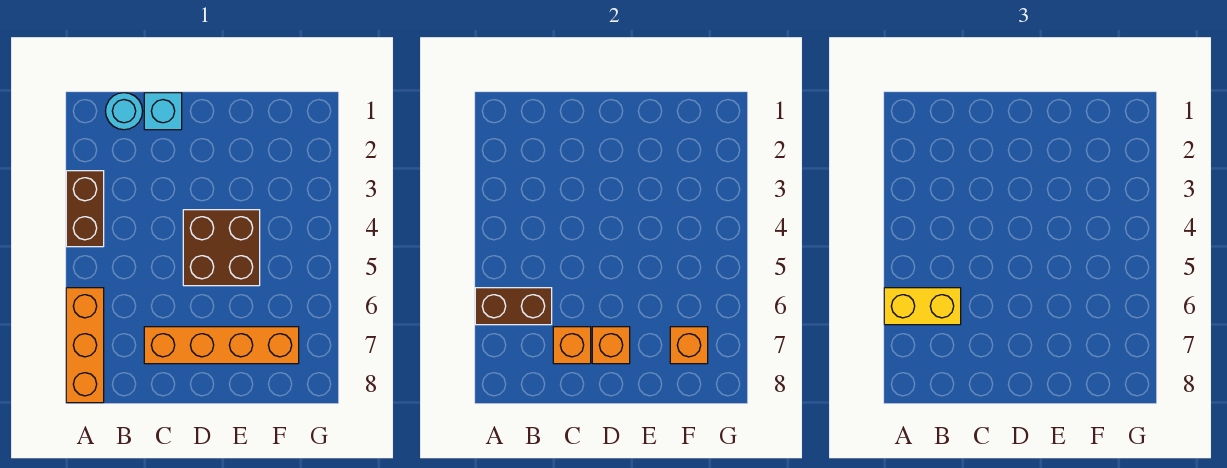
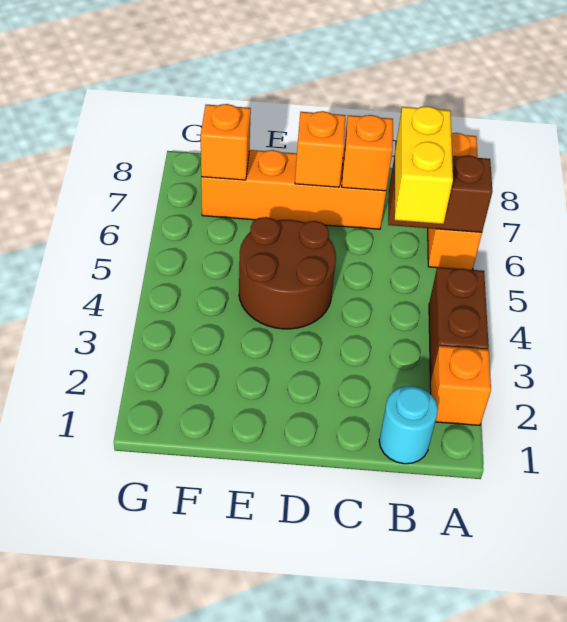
none -> orange 1x1 brick [430,346,491,425]
yellow 1x2 brick [884,288,961,325] -> yellow 1x2 brick turned to [395,106,453,224]
cyan 1x1 brick [144,93,182,130] -> none
brown 2x2 brick [183,210,260,286] -> brown 2x2 round brick [239,217,336,329]

